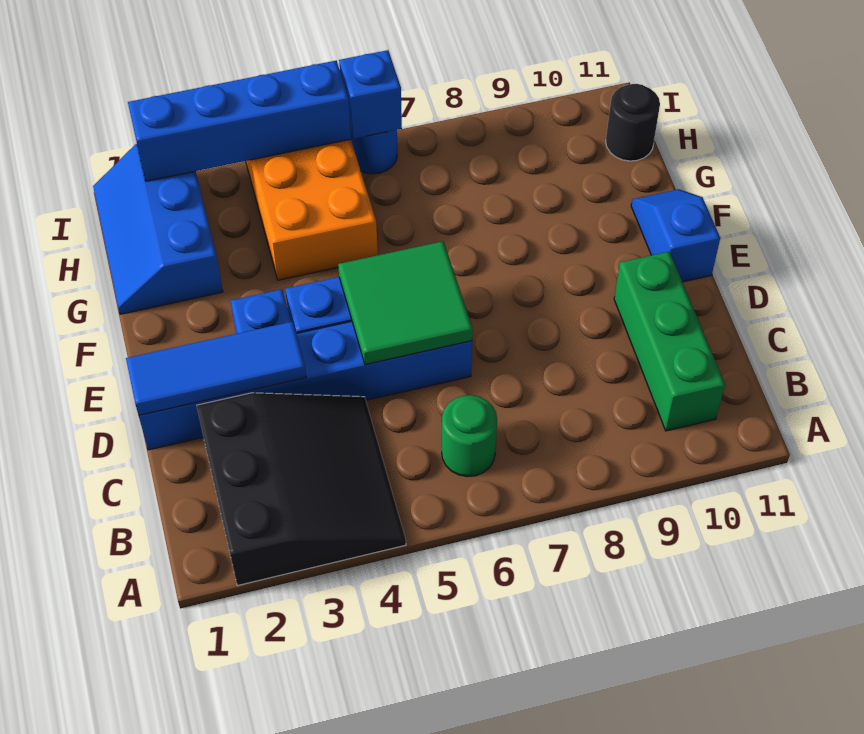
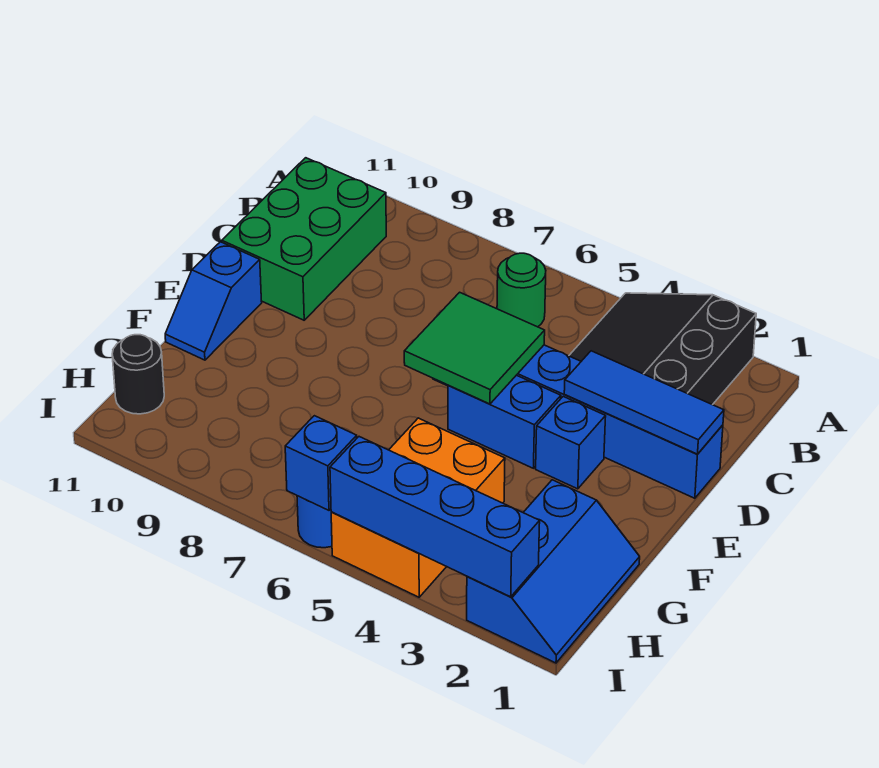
green 1x3 brick [614,252,725,431] -> green 2x3 brick [222,158,386,320]

